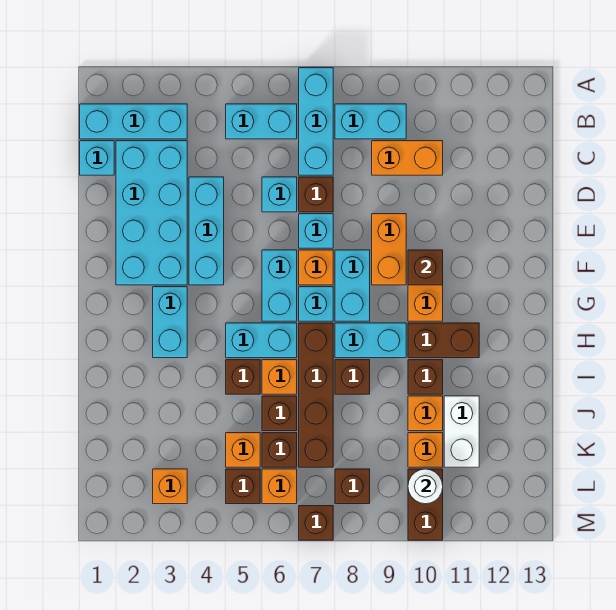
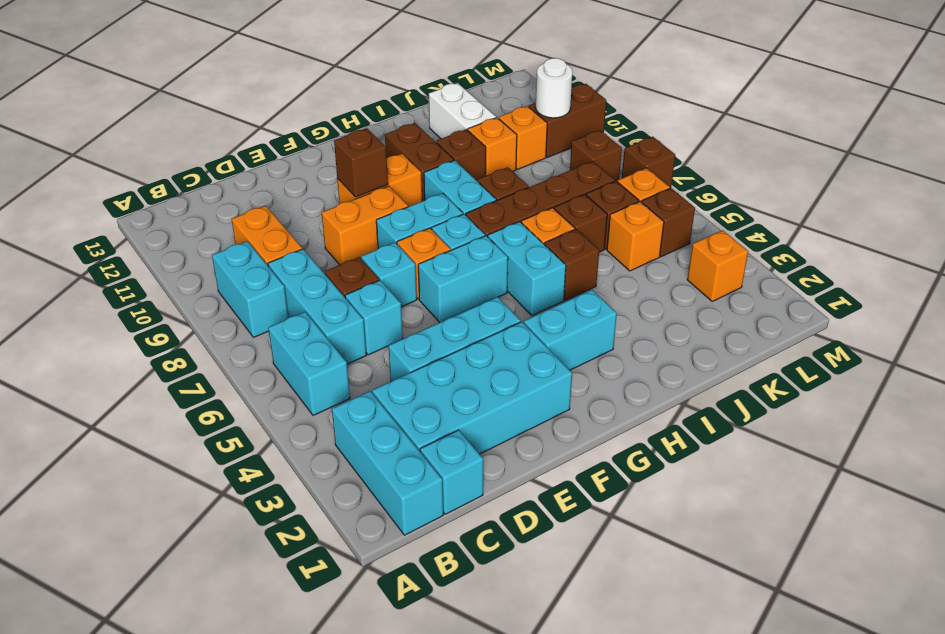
cyan 1x3 brick [299,68,333,175] -> cyan 1x3 brick turned to [268,249,366,364]
white 1x2 brick [444,396,479,467] -> white 1x2 brick turned to [429,83,496,139]

